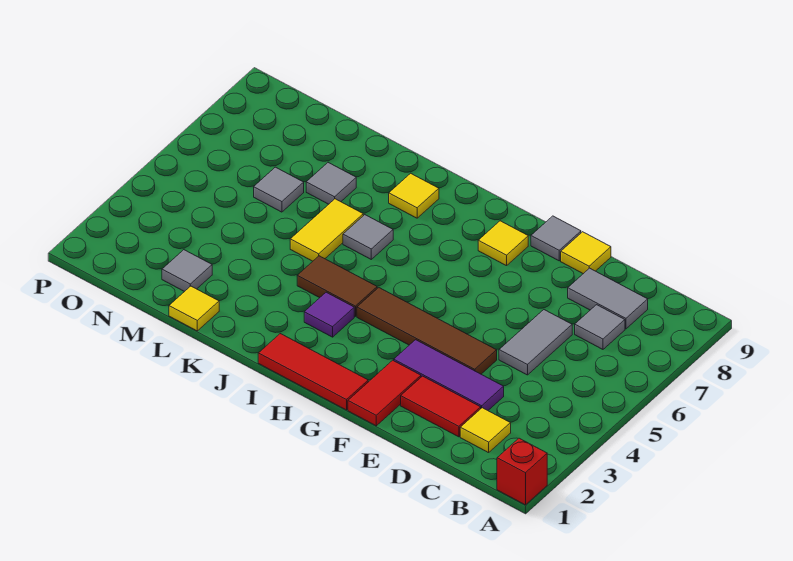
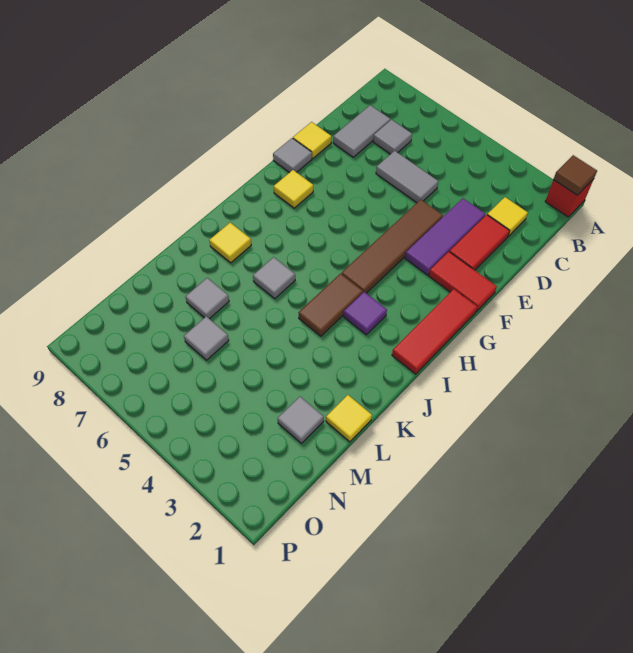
none -> brown 1x1 tile [553,155,597,195]
yellow 1x2 tile [290,199,363,261] -> none

